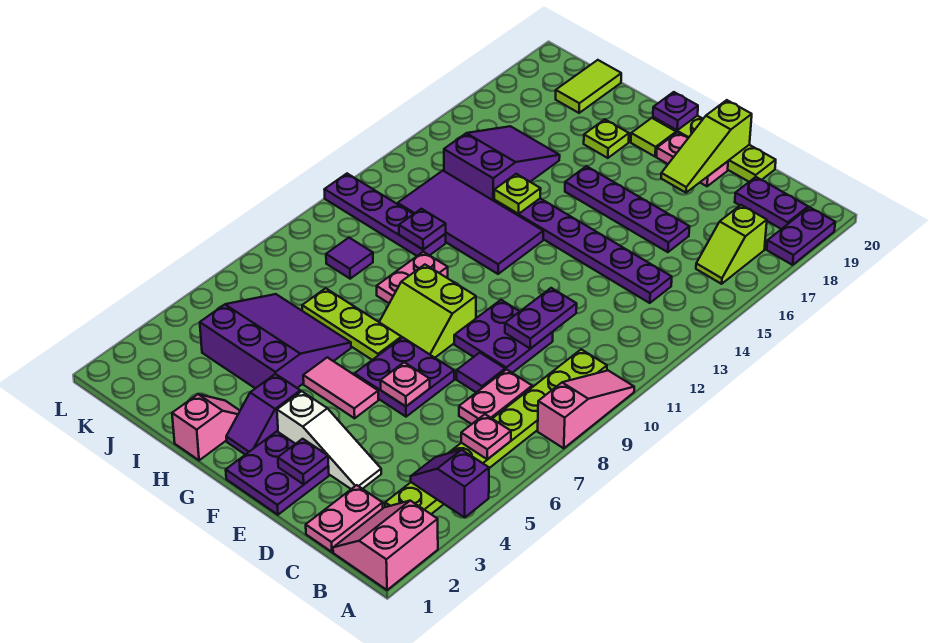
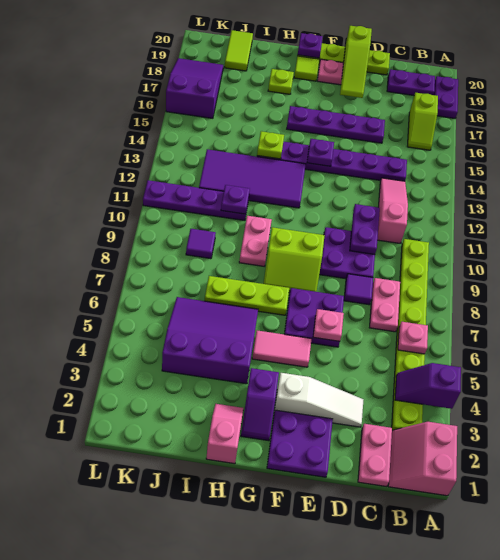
pink 1x3 slope [538,371,634,448] -> pink 1x3 slope moved to [377,178,408,244]
purple 1x1 plate [278,439,328,484] -> purple 1x1 plate moved to [307,139,334,166]
purple 2x3 slope [444,126,560,201] -> purple 2x3 slope moved to [166,58,223,118]

